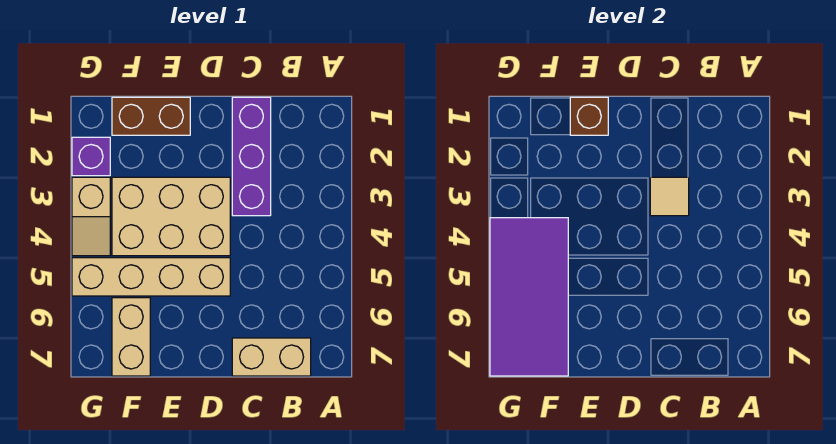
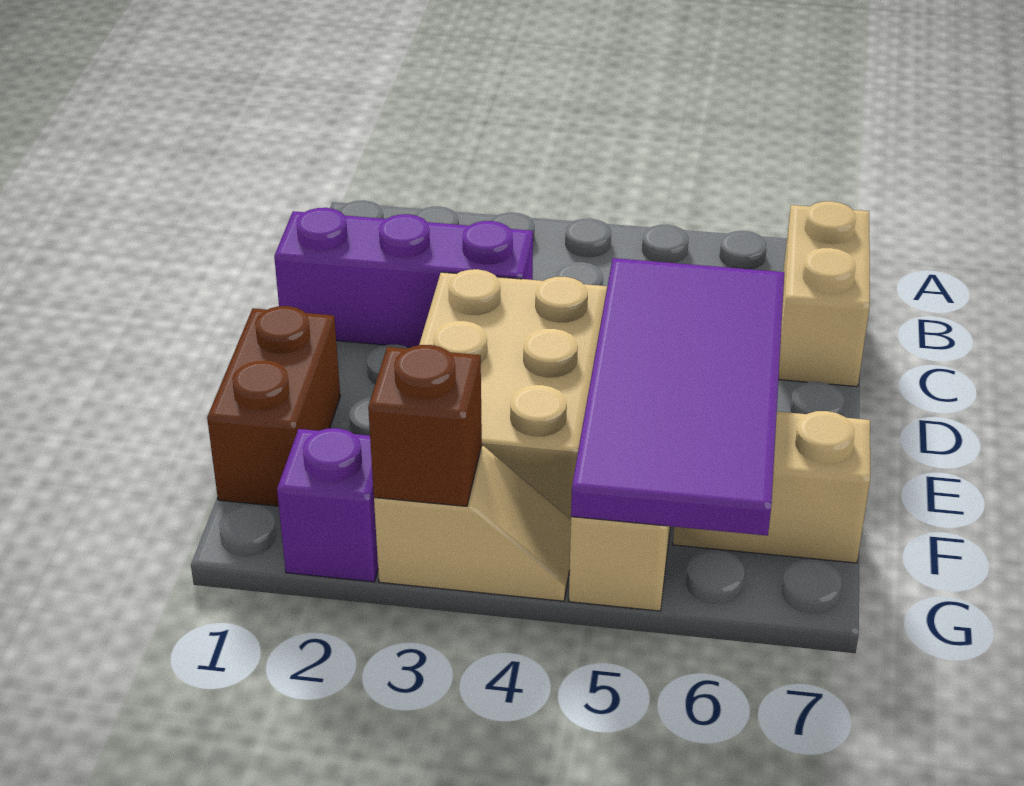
tan 1x1 tile [650,177,689,216] -> none
brown 1x1 brick [570,97,608,135] -> brown 1x1 brick moved to [368,345,482,506]
purple 2x4 tile [490,218,568,376] -> purple 2x4 tile turned to [571,258,784,536]

